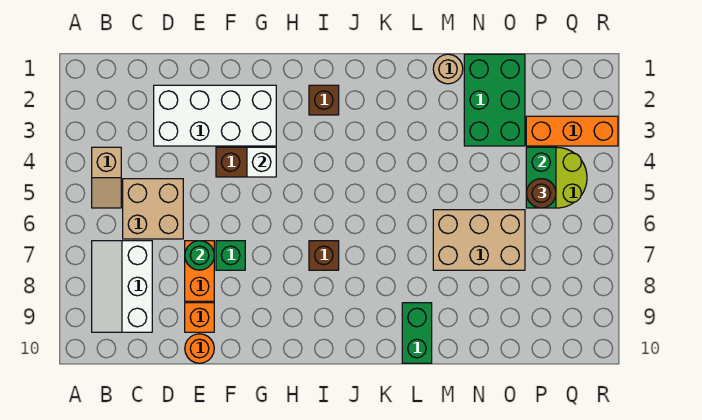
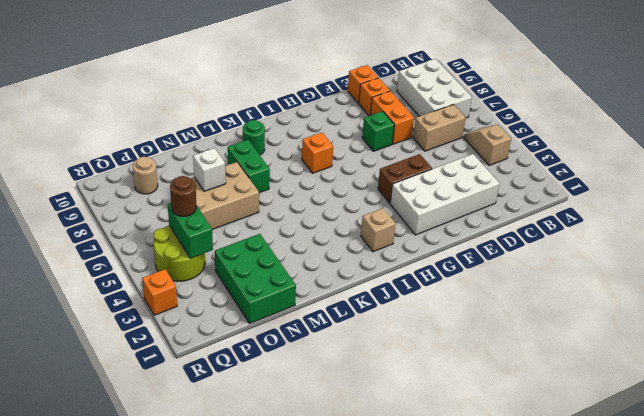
white 2x3 slope [92,241,152,332] -> white 2x3 brick [397,59,472,118]
tan 2x2 brick [123,179,183,239] -> tan 1x2 brick [413,104,465,151]
green 1x1 round brick [185,241,214,270] -> green 1x1 round brick moved to [243,120,265,155]
orange 1x1 round brick [185,334,214,363] -> orange 1x1 brick [348,65,378,103]
white 1x1 brick [247,147,276,177] -> white 1x1 brick moved to [193,148,226,191]
brown 1x1 brick [309,85,339,115] -> tan 1x1 brick [361,208,396,252]
brown 1x1 brick [309,241,339,270] -> orange 1x1 brick [302,133,333,173]
green 1x2 brick [402,303,432,363] -> green 1x2 brick moved to [228,140,270,193]
tan 1x1 round brick [433,54,463,84] -> tan 1x1 round brick moved to [133,157,158,194]
orange 1x3 brick [526,116,618,146] -> orange 1x1 brick [142,269,177,315]

